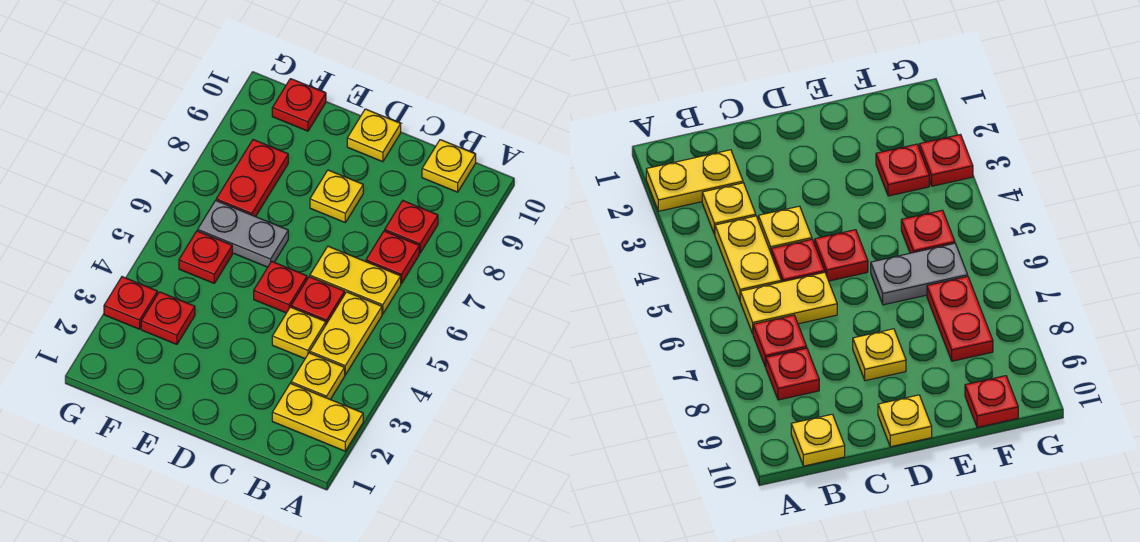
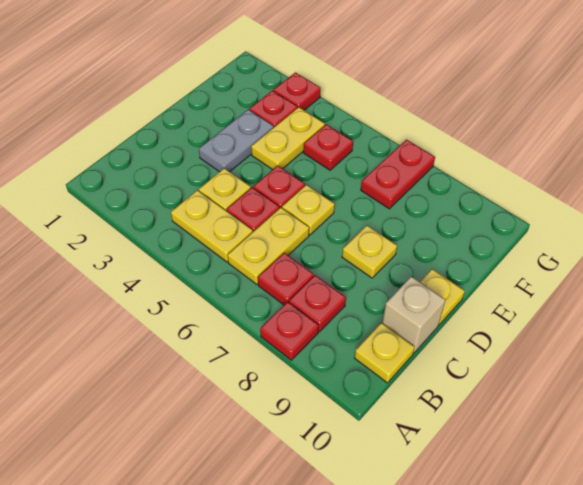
yellow 1x2 plate [272,383,363,451] -> yellow 1x2 plate moved to [251,107,325,170]
yellow 1x1 plate [291,353,345,399] -> yellow 1x1 plate moved to [282,185,335,235]
none -> tan 1x1 brick [382,276,445,353]
grey 1x2 plate [198,200,288,267] -> grey 1x2 plate moved to [199,110,274,172]
red 1x2 plate [216,140,288,217] -> red 1x2 plate turned to [361,140,435,209]
red 1x1 plate [272,79,326,131] -> red 1x1 plate moved to [260,302,319,360]

